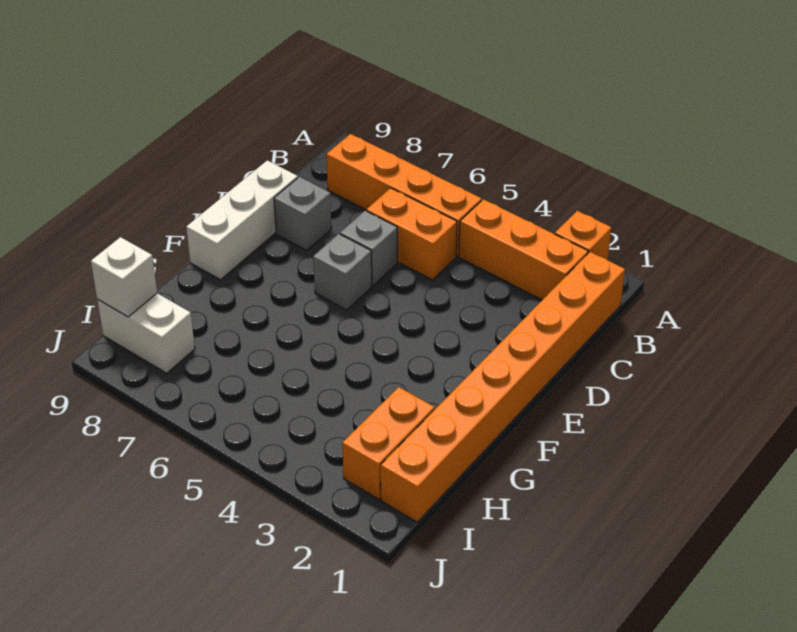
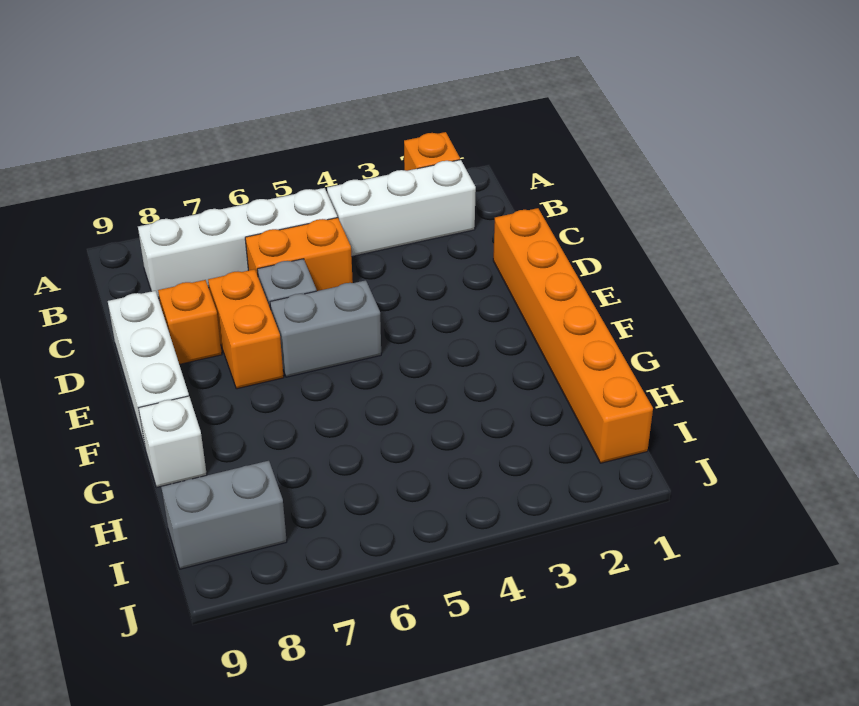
orange 1x8 brick [381,252,625,522] -> orange 1x6 brick [493,208,653,463]
orange 1x3 brick [459,199,588,300] -> white 1x3 brick [327,160,476,257]
orange 1x4 brick [326,134,482,256] -> white 1x4 brick [138,188,337,298]
grey 1x1 brick [274,177,332,251] -> orange 1x1 brick [158,280,222,364]
grey 1x1 brick [313,234,372,310] -> grey 1x2 brick [270,280,381,377]
orange 1x2 brick [342,387,435,499] -> orange 1x2 brick moved to [208,269,284,389]
white 1x2 brick [97,293,195,373] -> grey 1x2 brick [161,461,287,569]
white 1x1 brick [91,237,157,317] -> white 1x1 brick moved to [138,396,207,487]

